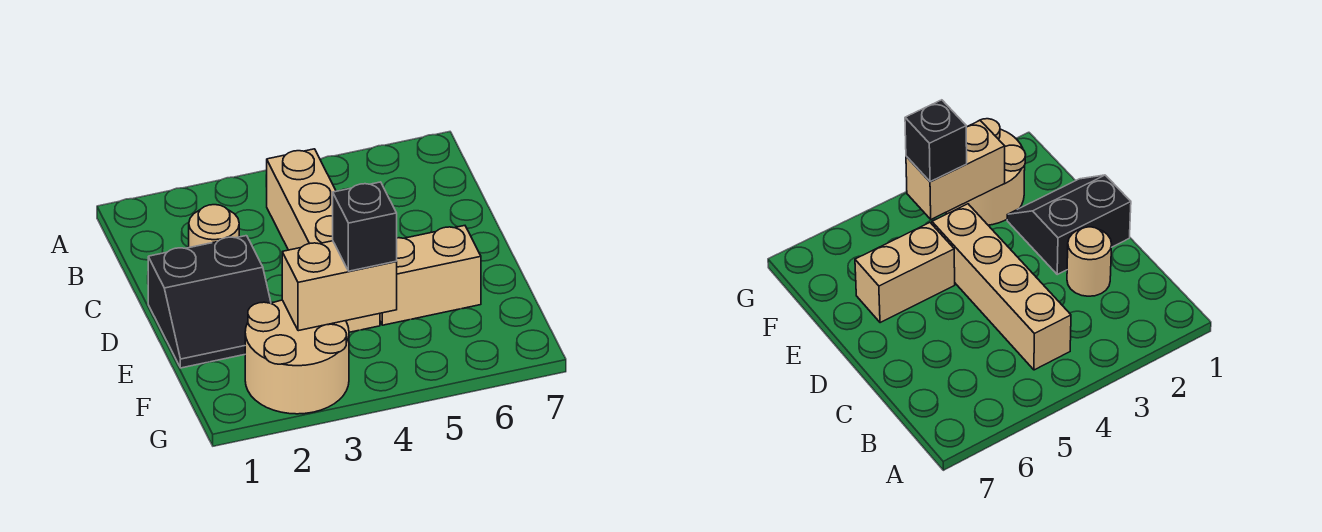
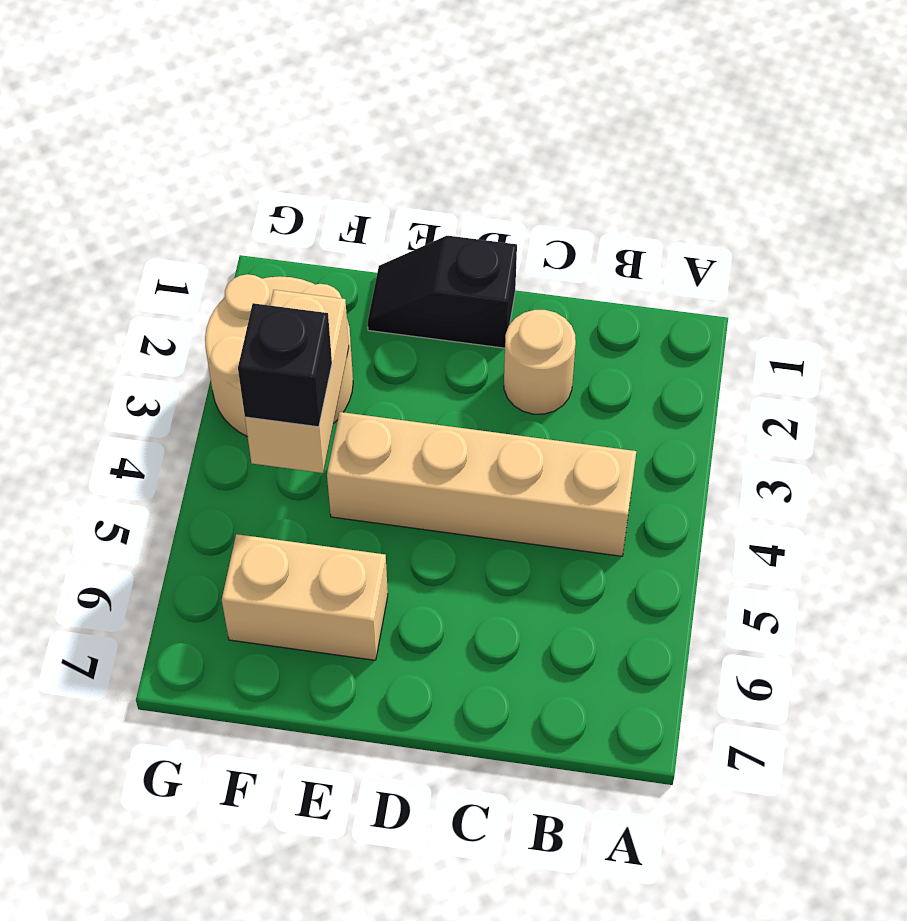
black 2x2 slope [148,236,271,368] -> black 1x2 slope [368,236,517,348]
tan 1x2 brick [380,226,481,325] -> tan 1x2 brick turned to [222,534,388,660]

